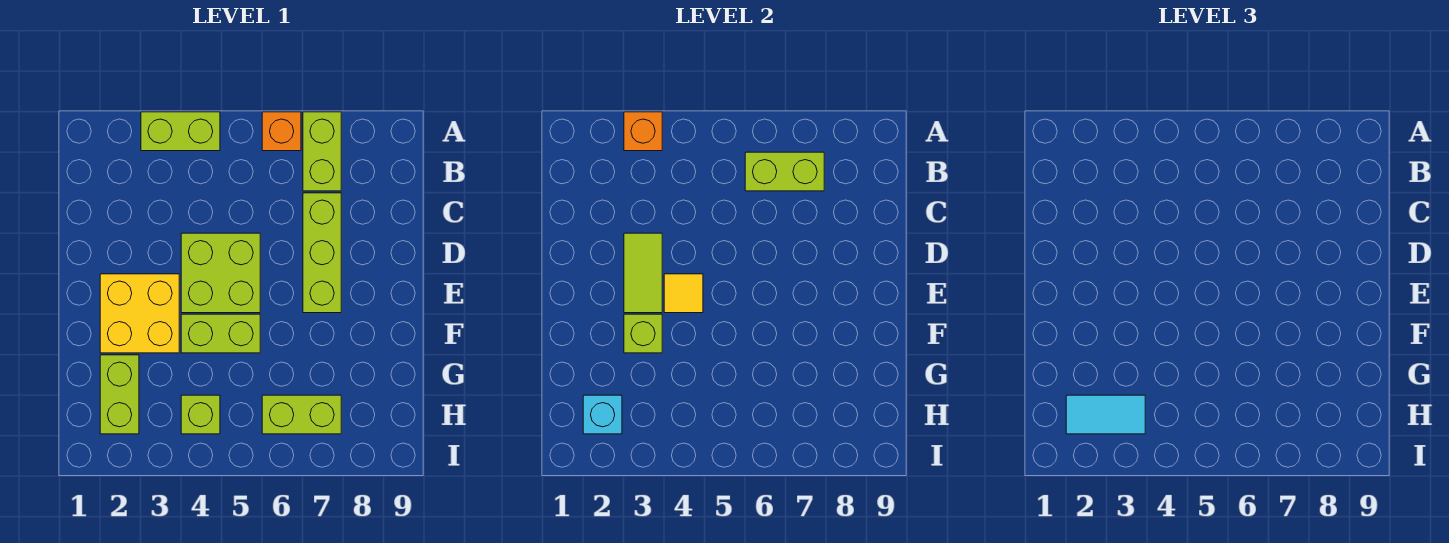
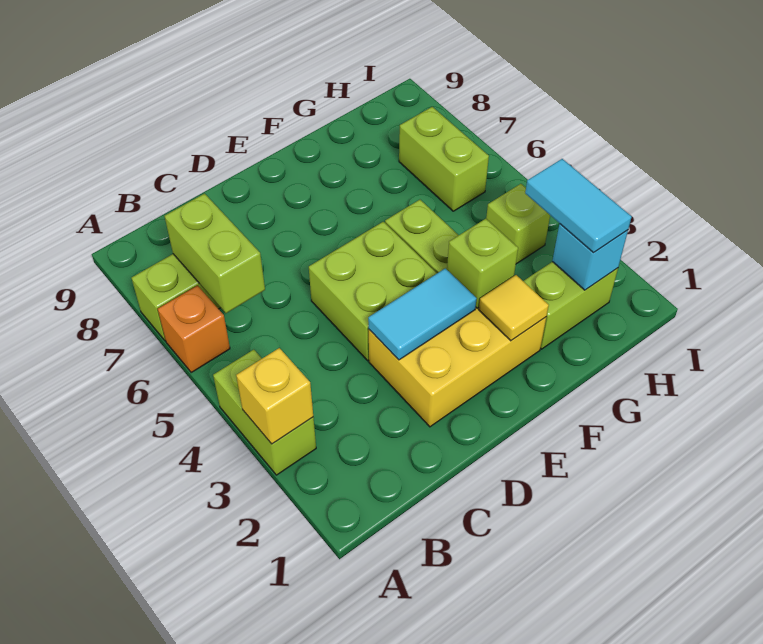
orange 1x1 brick [624,112,662,151] -> yellow 1x1 brick [236,348,313,444]
lime 1x3 brick [303,193,341,313] -> none
lime 1x2 tile [624,233,662,313] -> cyan 1x2 tile [368,268,477,360]
yellow 2x2 brick [100,274,179,353] -> yellow 2x3 brick [369,308,546,427]
yellow 1x1 tile [664,274,703,313] -> yellow 1x1 tile moved to [479,275,549,341]

